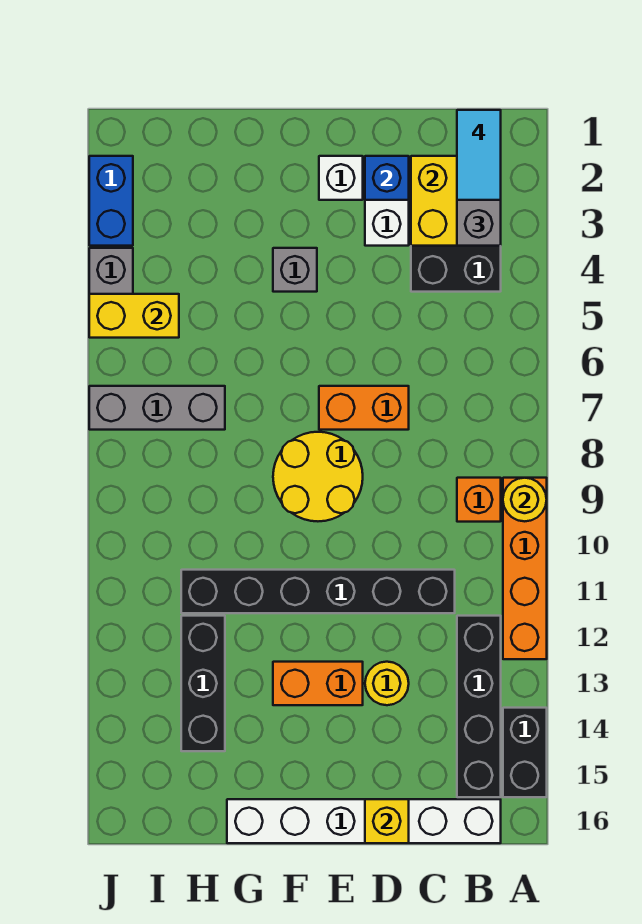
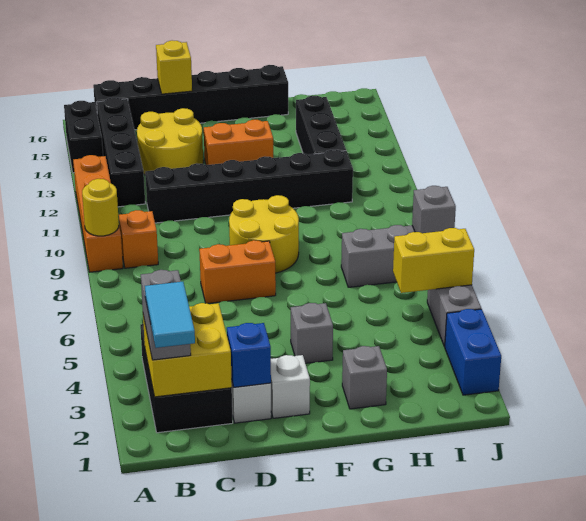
white 1x6 brick [227,799,501,843] -> black 1x6 brick [93,65,288,130]
yellow 1x1 round brick [365,662,409,705] -> yellow 2x2 round brick [137,108,203,175]
none -> grey 1x1 brick [342,346,387,409]
none -> grey 1x1 brick [412,186,456,233]

